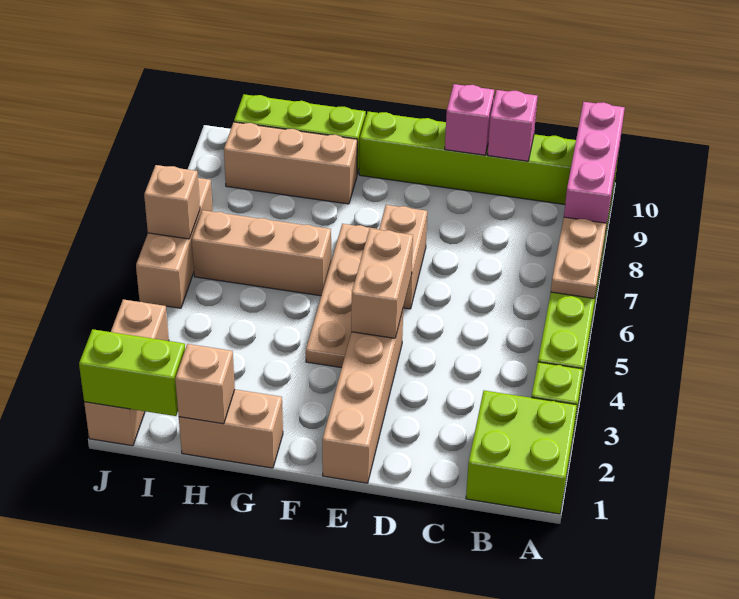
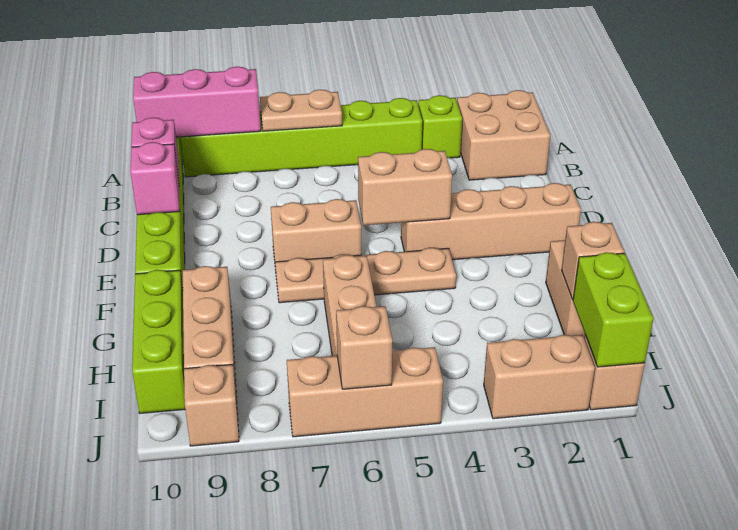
lime 2x2 brick [466,391,577,514] -> tan 2x2 brick [457,90,550,180]
none -> tan 1x1 brick [184,364,239,446]

